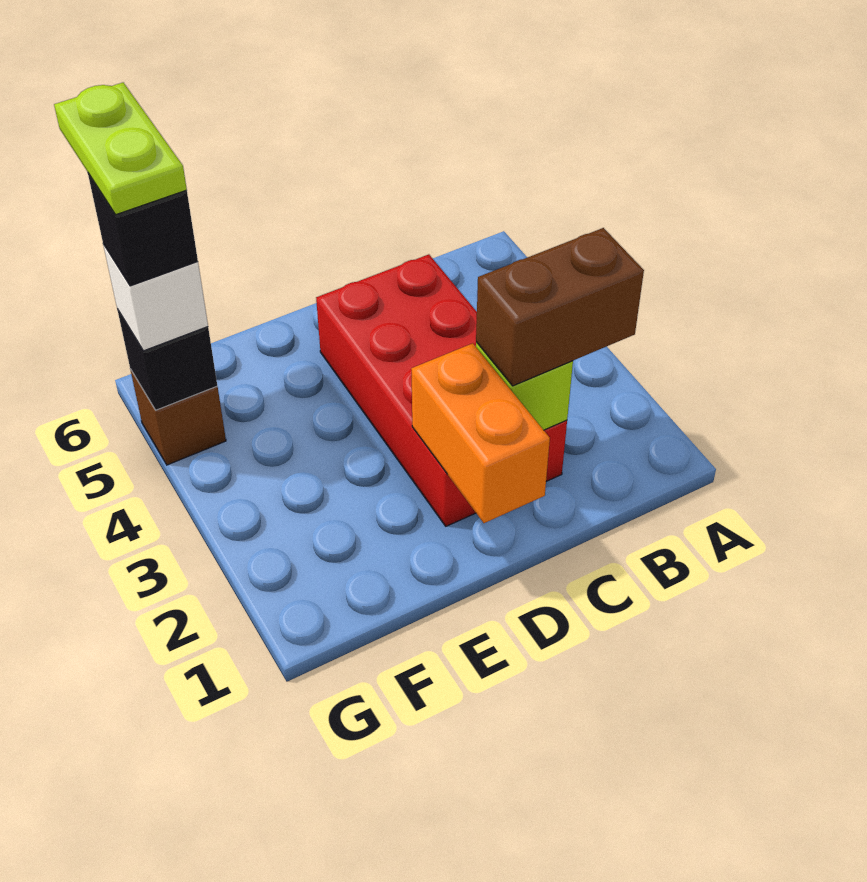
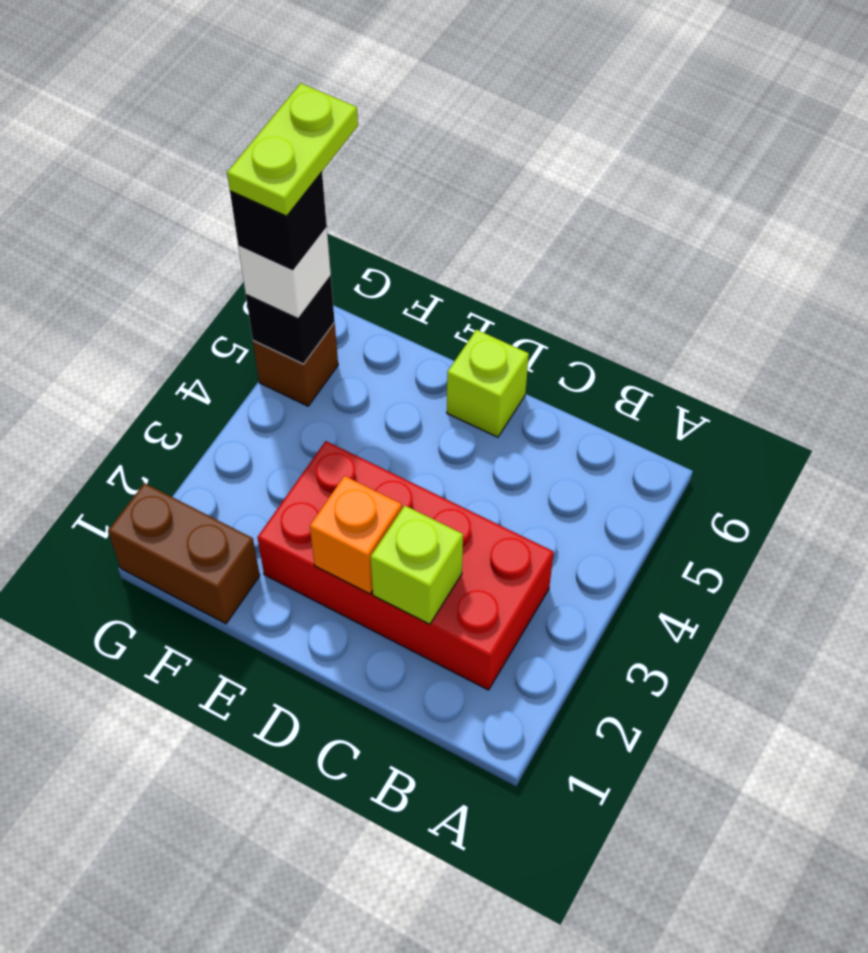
brown 1x2 brick [476,228,644,386] -> brown 1x2 brick moved to [108,483,260,624]
red 2x4 brick [316,254,567,526] -> red 2x4 brick turned to [257,441,554,690]
orange 1x2 brick [411,343,550,523] -> orange 1x1 brick [310,476,402,594]
none -> lime 1x1 brick [447,330,529,437]

